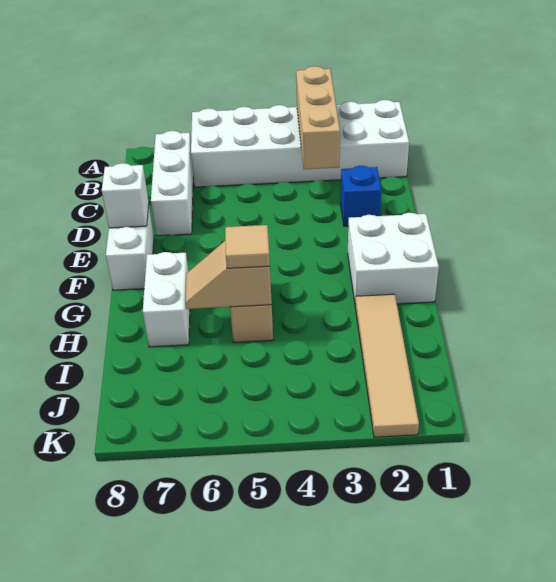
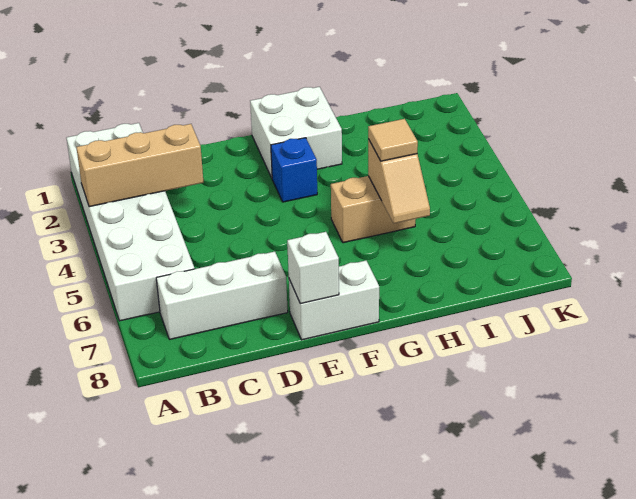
blue 1x1 brick [341,166,381,226] -> blue 1x1 brick moved to [271,138,317,202]
white 1x2 brick [143,252,190,347] -> none
tan 1x4 tile [355,294,419,437] -> none

